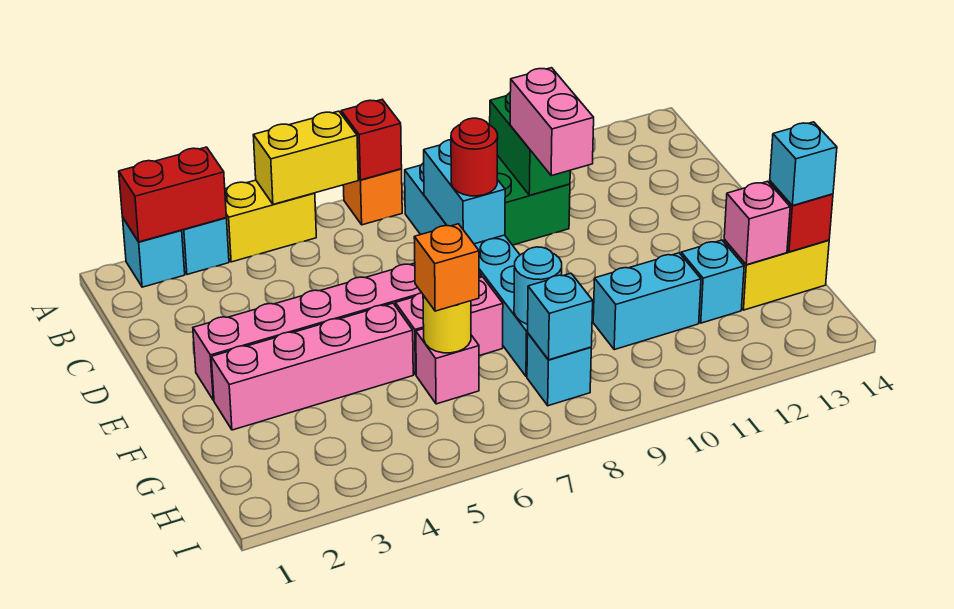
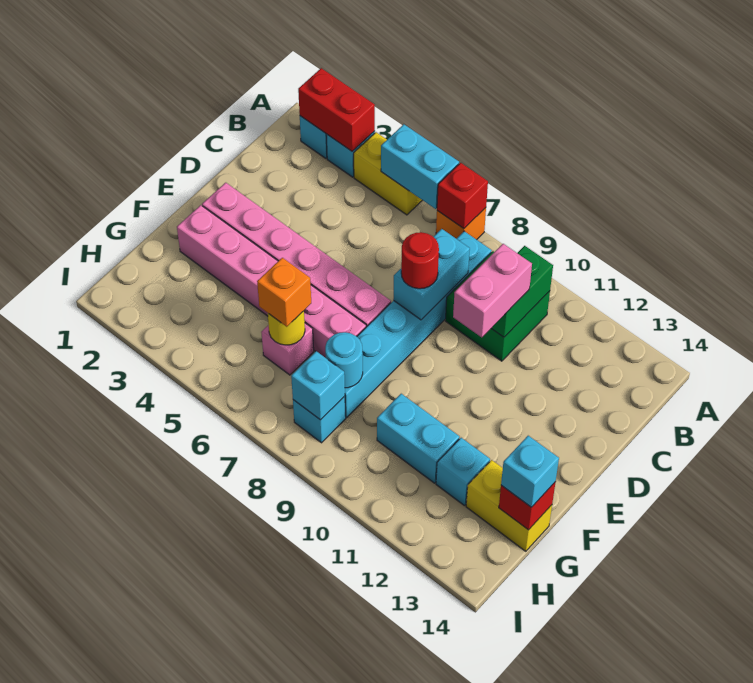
yellow 1x2 brick [253,111,358,204] -> cyan 1x2 brick [381,124,459,209]
pink 1x1 brick [724,181,790,265] -> none

